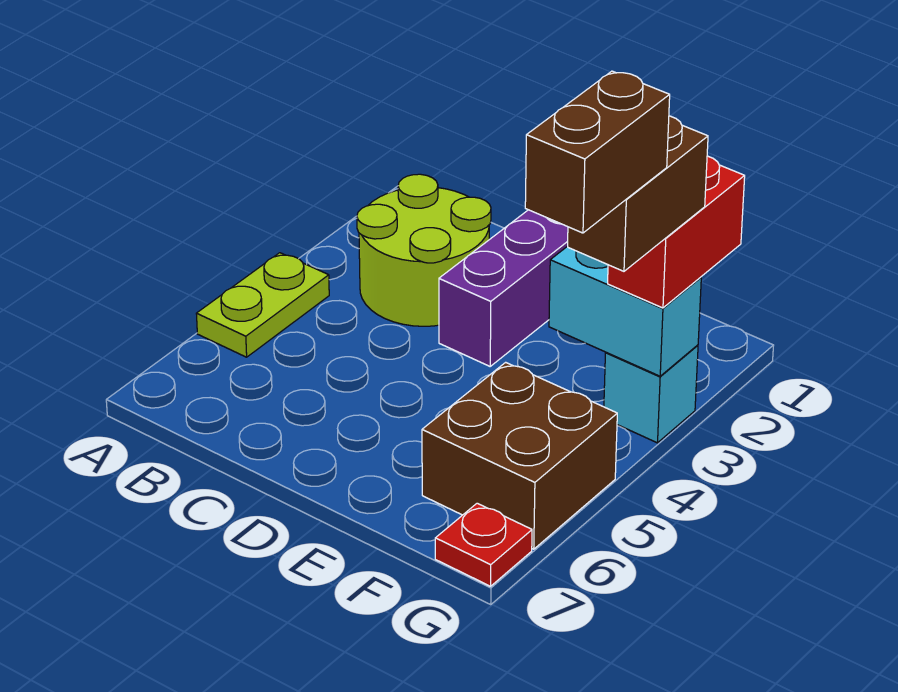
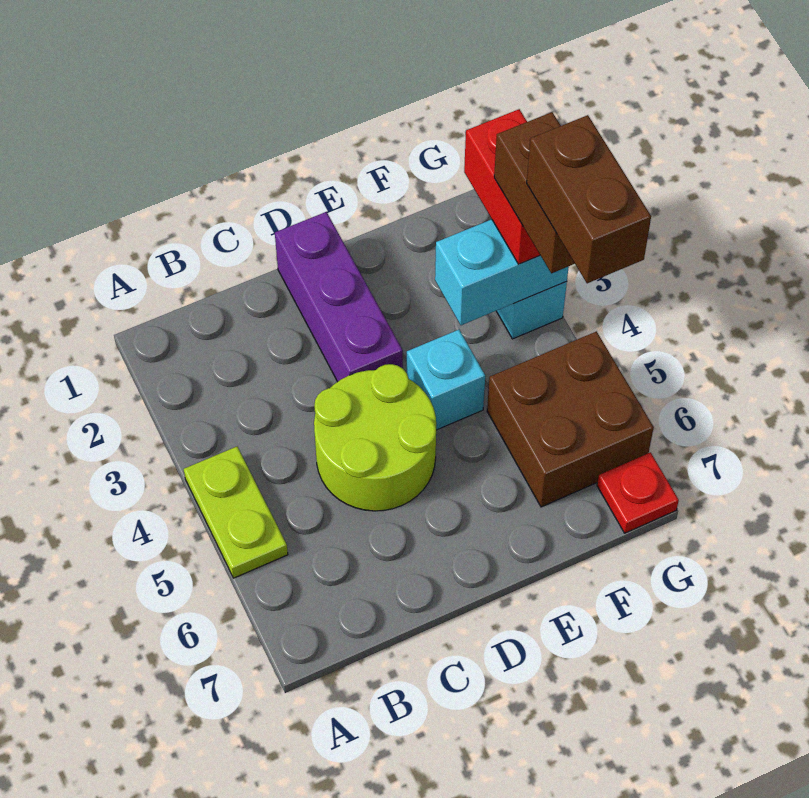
lime 2x2 round brick [357,174,491,326] -> lime 2x2 round brick moved to [314,364,436,511]
none -> cyan 1x1 brick [407,330,485,430]

